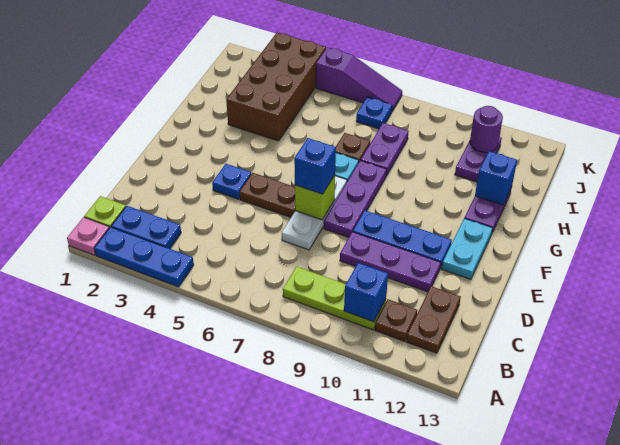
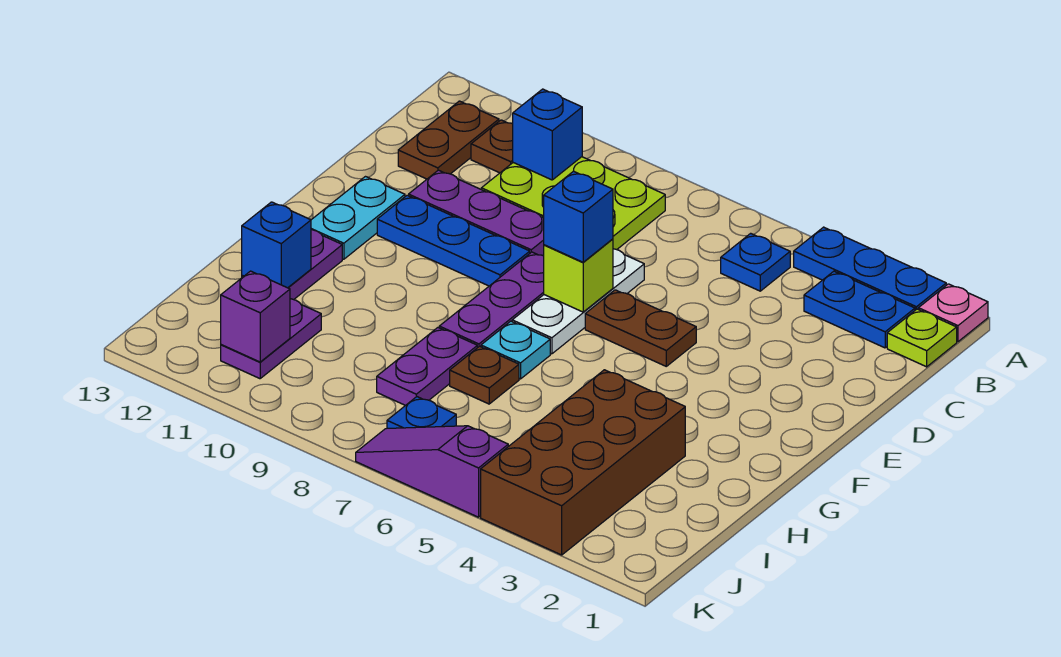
lime 1x3 plate [283,267,386,330] -> lime 2x3 plate [481,157,665,250]
blue 1x1 plate [212,164,251,199] -> blue 1x1 plate moved to [721,233,790,291]
purple 1x1 round brick [470,106,503,152] -> purple 1x1 brick [221,271,290,362]

